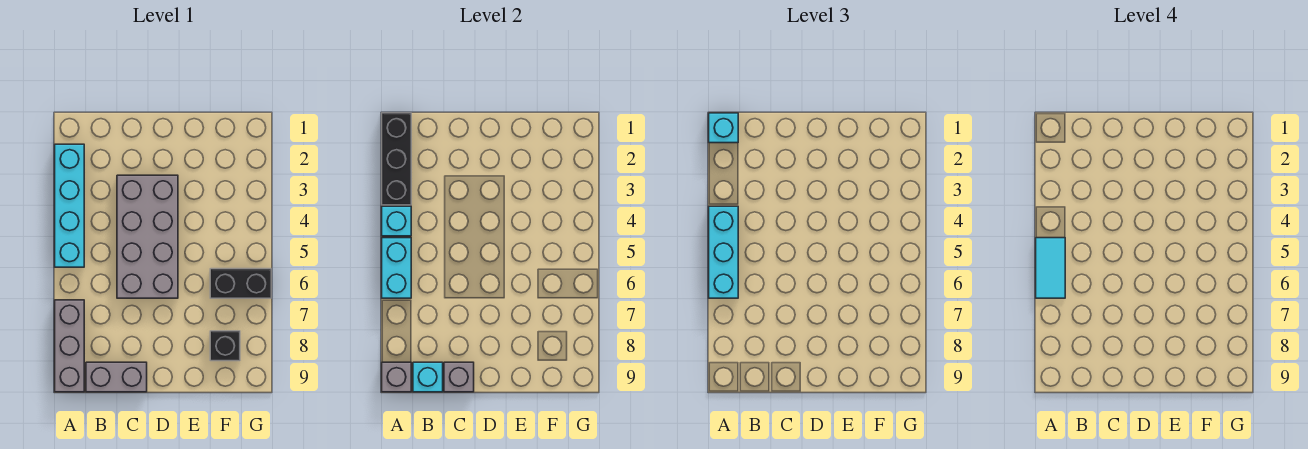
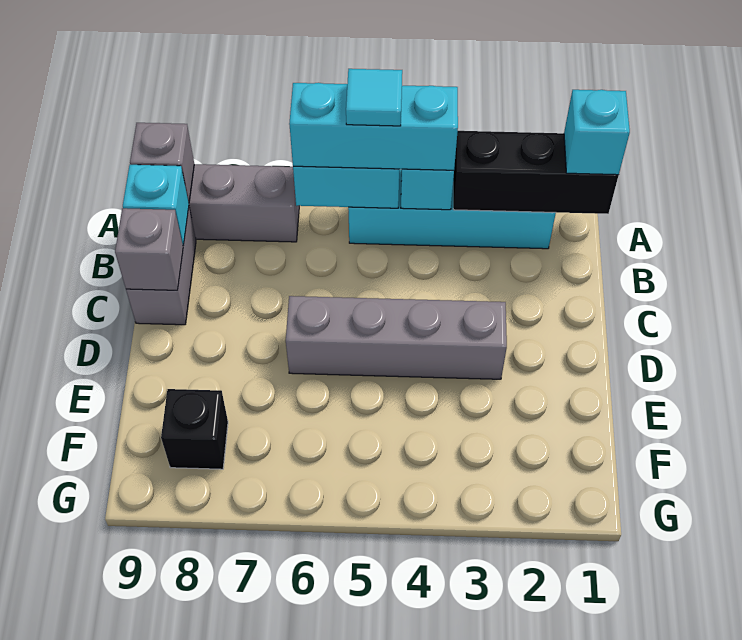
cyan 1x2 tile [1036,238,1065,298] -> cyan 1x1 tile [346,69,402,126]
grey 2x4 brick [117,175,178,298] -> grey 1x4 brick [286,296,507,379]
black 1x2 brick [210,269,271,298] -> none

